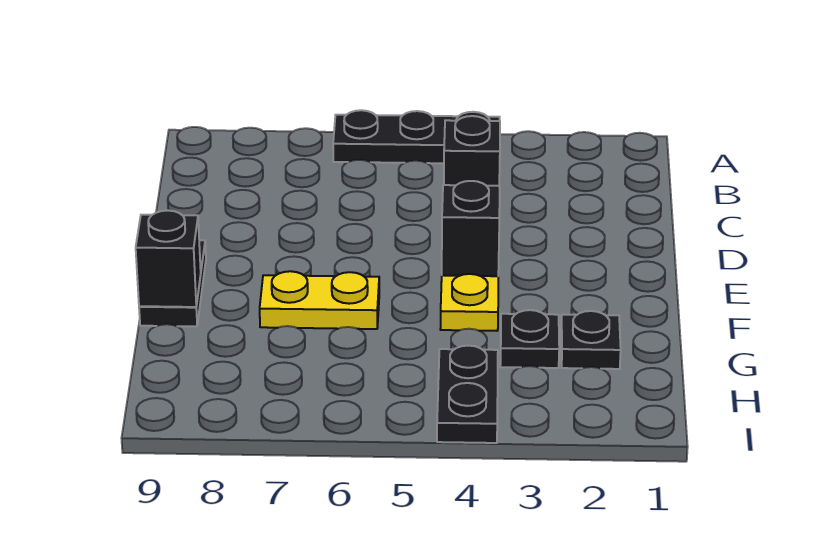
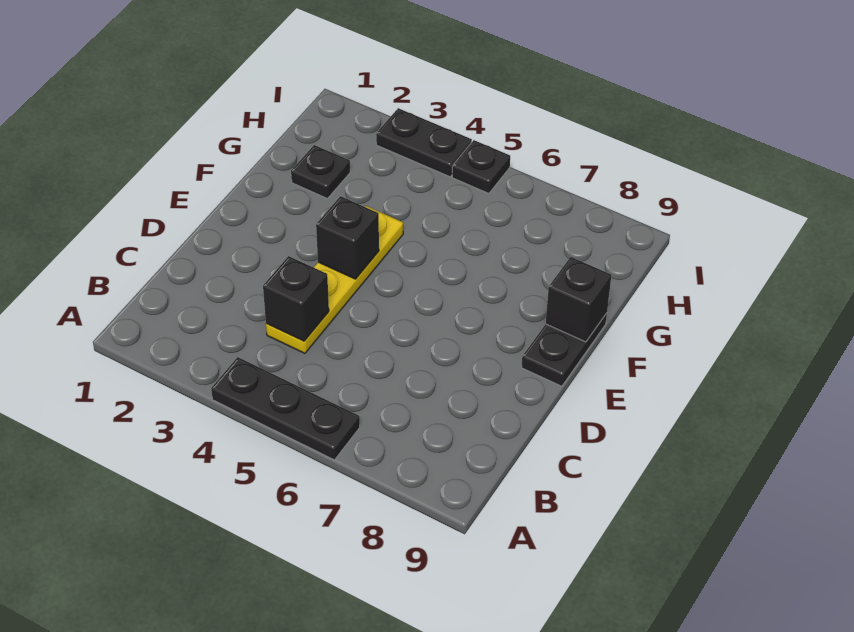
yellow 1x2 plate [260,271,379,329] -> none
black 1x1 plate [500,310,559,368] -> black 1x1 plate moved to [452,140,510,193]
black 1x2 plate [437,346,498,443] -> black 1x2 plate turned to [376,108,472,177]

